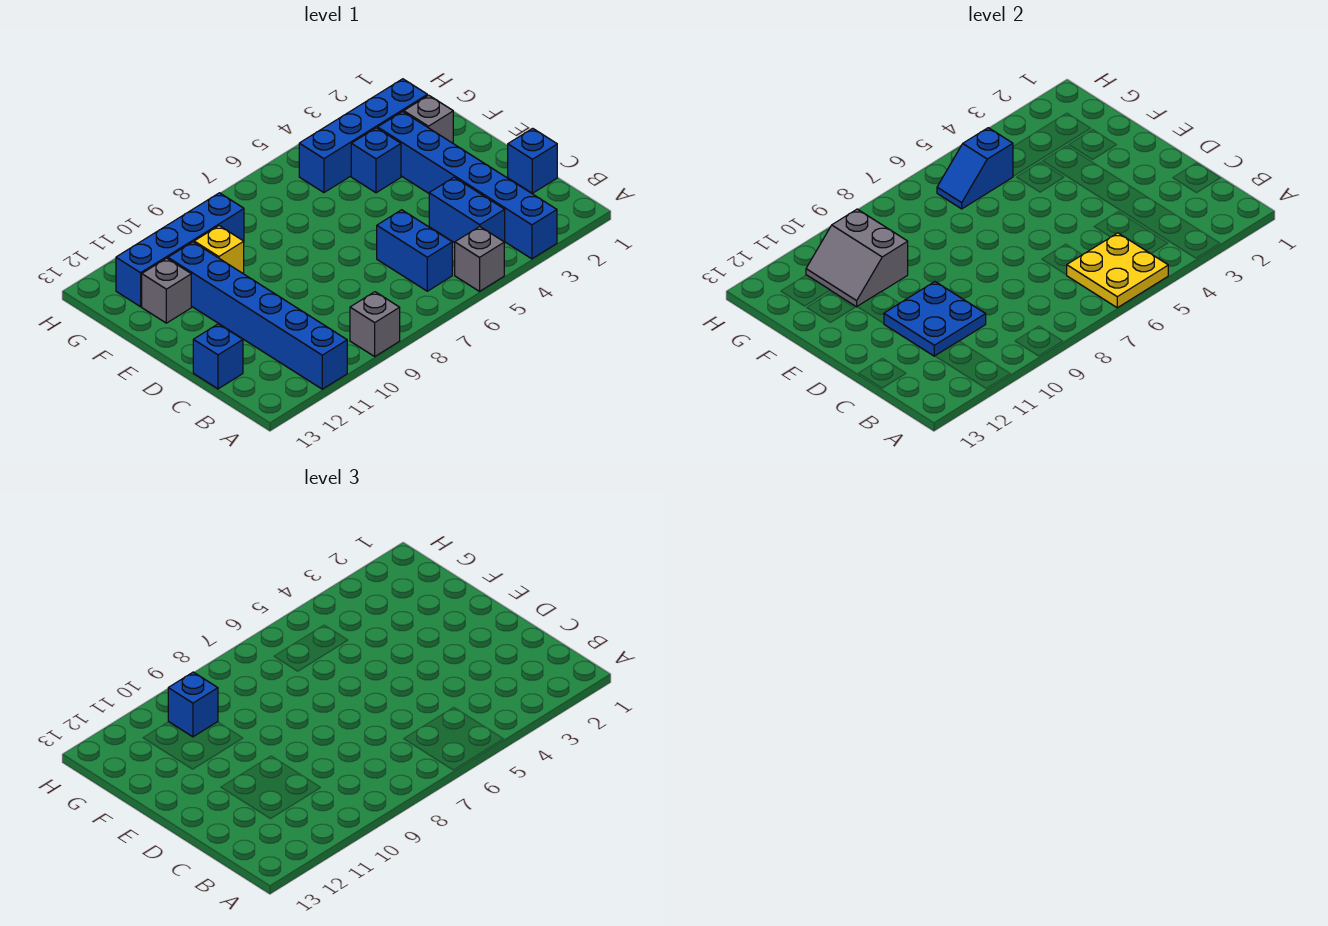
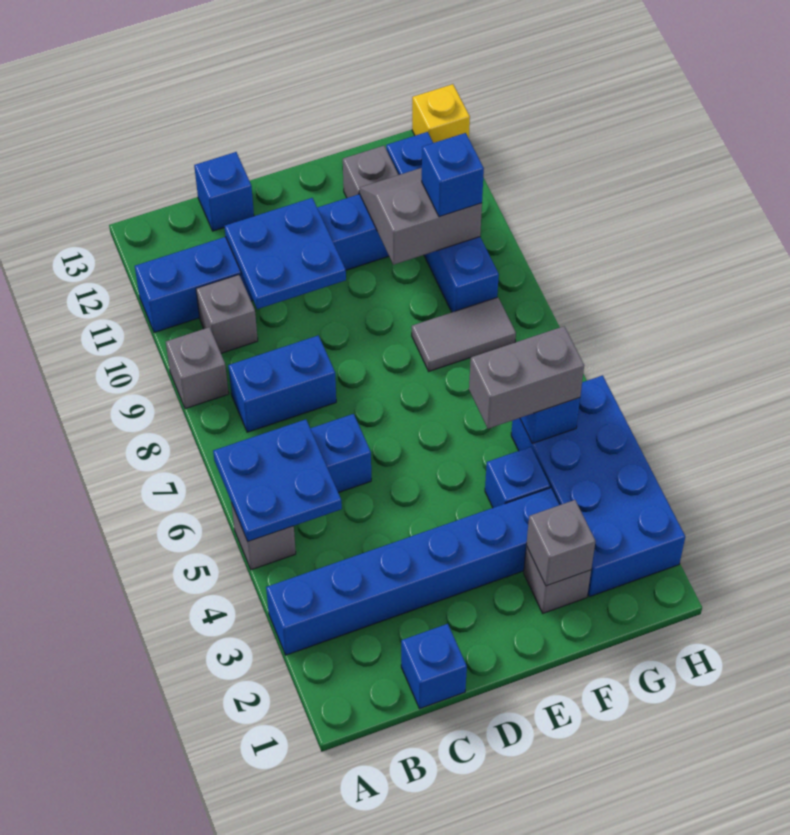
yellow 2x2 plate [1067,233,1168,308] -> blue 2x2 plate [213,419,342,541]
blue 1x2 brick [429,177,505,243] -> blue 1x2 brick moved to [228,335,336,432]
none -> grey 1x1 brick [196,275,258,353]
none -> grey 1x1 brick [526,500,595,586]
none -> grey 1x2 brick [469,326,584,429]
none -> grey 1x2 tile [412,297,516,371]
yellow 1x1 brick [194,226,244,274] -> yellow 1x1 brick moved to [412,84,470,143]
blue 1x4 brick [299,79,427,193] -> blue 2x4 brick [511,375,685,597]

